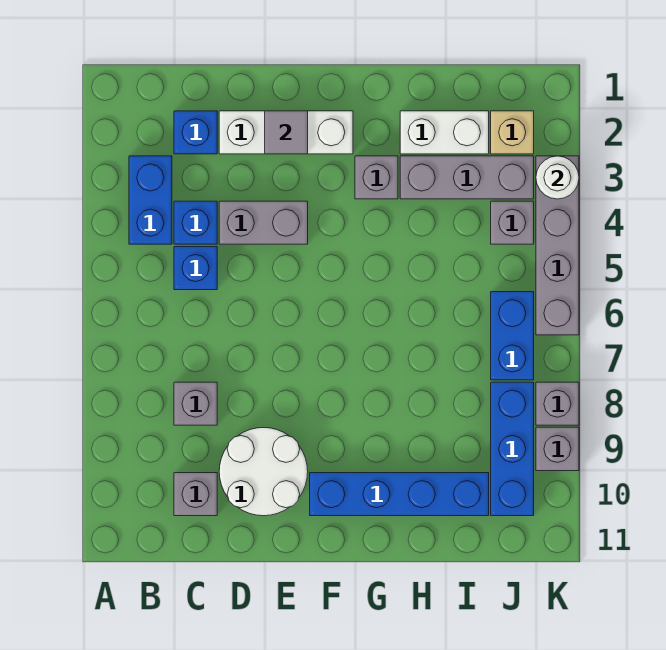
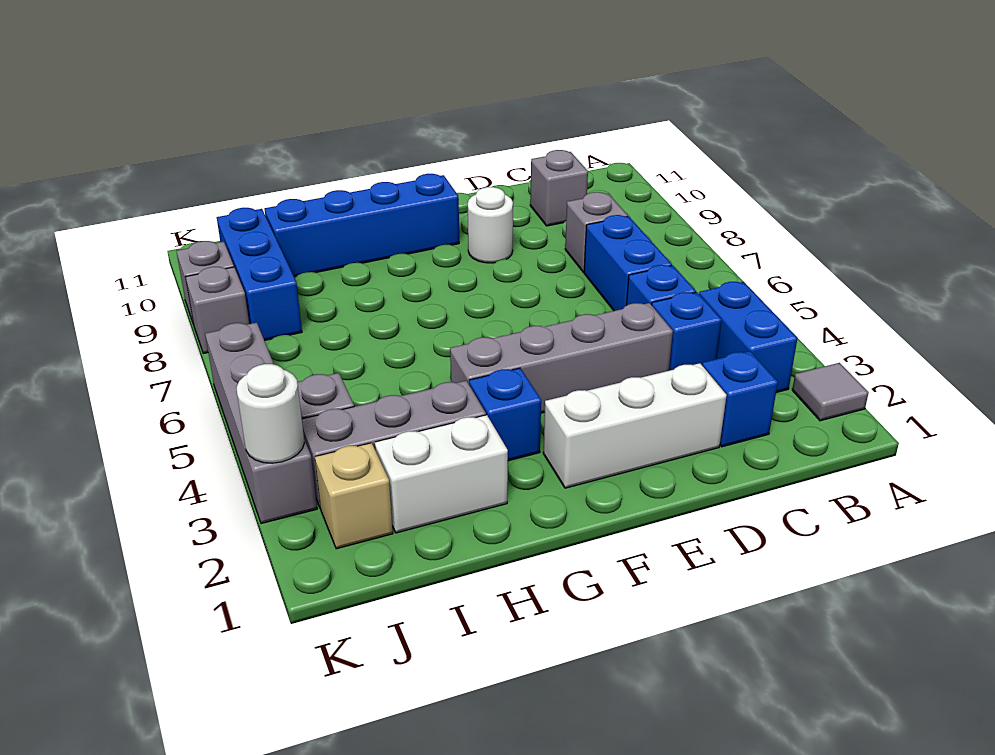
grey 1x2 brick [219,201,308,244] -> grey 1x4 brick [450,303,673,413]
white 2x2 round brick [219,428,308,516] -> white 1x1 round brick [468,187,513,263]
grey 1x1 tile [265,111,308,154] -> grey 1x1 tile moved to [792,363,869,421]
grey 1x1 brick [355,156,398,199] -> blue 1x1 brick [469,368,541,461]
blue 1x2 brick [491,292,534,380] -> blue 1x2 brick moved to [584,215,672,311]

